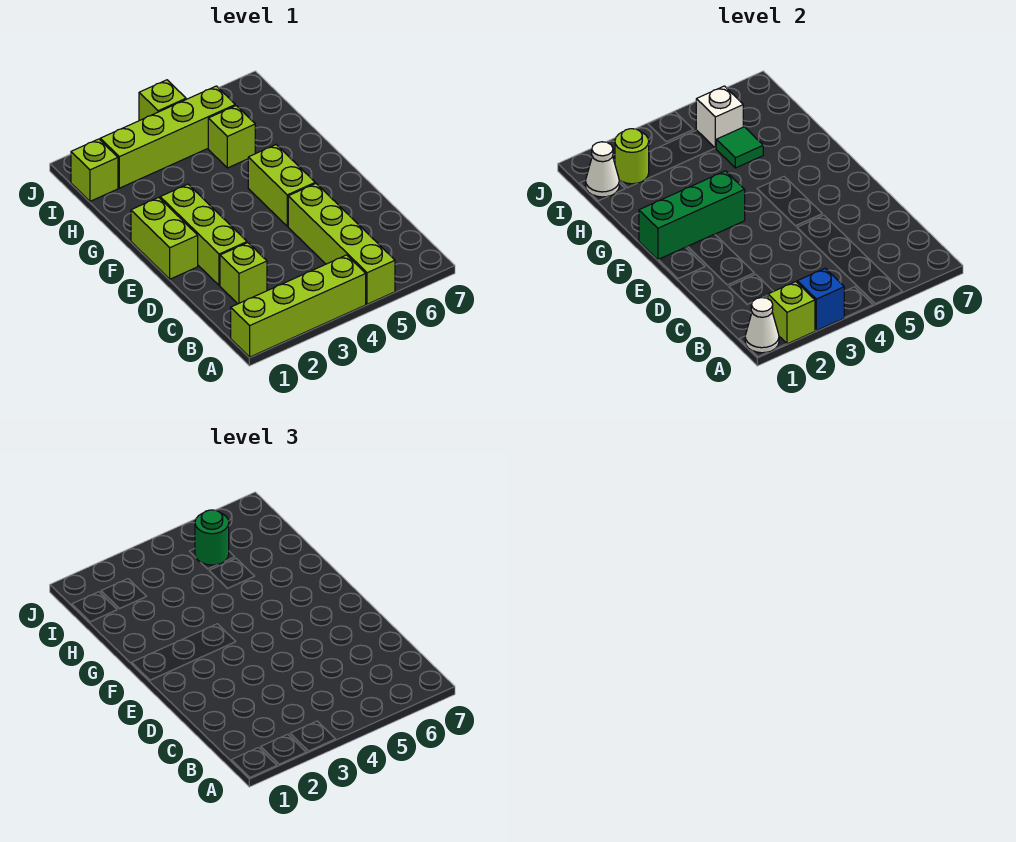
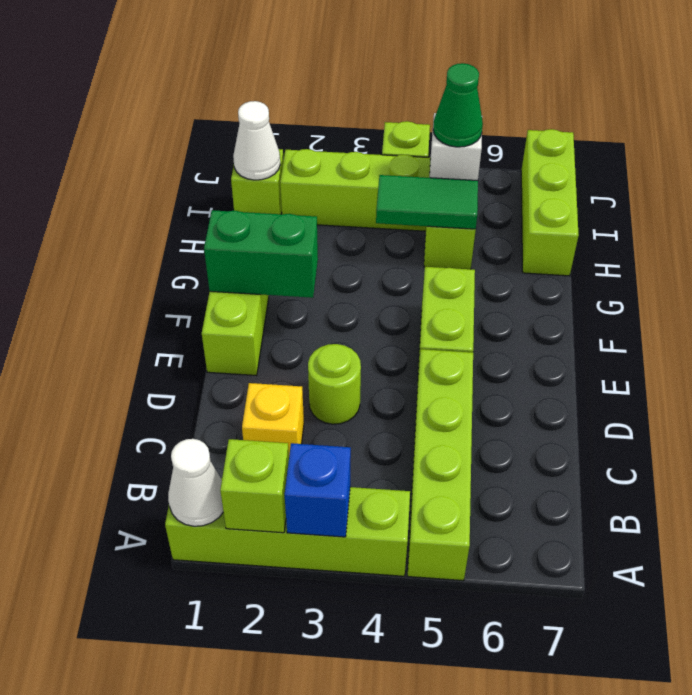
lime 1x1 brick [220,243,267,304] -> yellow 1x1 brick [242,383,304,455]
lime 1x3 brick [160,184,247,286] -> lime 1x3 brick moved to [521,129,579,276]
green 1x3 brick [639,171,745,260] -> green 1x2 brick [204,210,318,298]
green 1x1 tile [716,127,763,168] -> green 1x2 tile [376,175,478,229]
lime 1x1 round brick [615,129,649,184] -> lime 1x1 round brick moved to [308,344,361,424]
green 1x1 round brick [195,510,229,565] -> green 1x1 cone [433,63,483,147]

